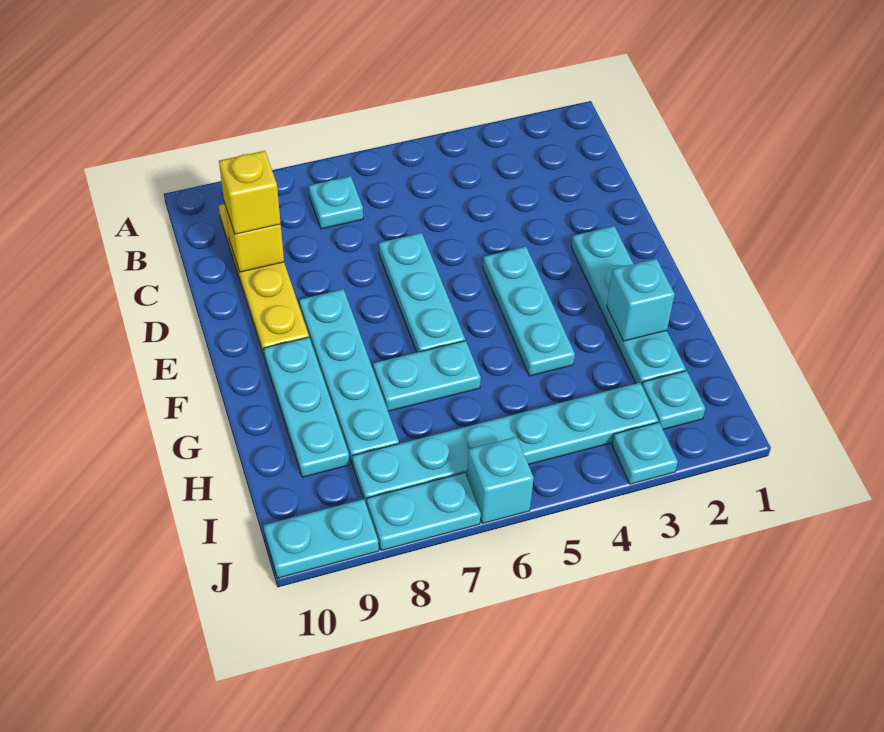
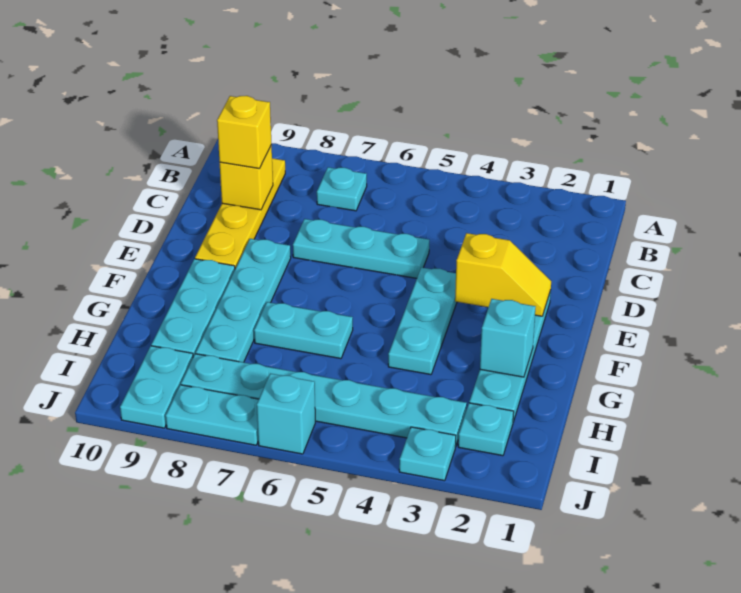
cyan 1x3 plate [379,233,465,352] -> cyan 1x3 plate turned to [293,219,429,278]
none -> yellow 1x2 slope [455,233,551,316]
cyan 1x2 plate [263,499,379,578] -> cyan 1x2 plate turned to [120,346,193,428]

